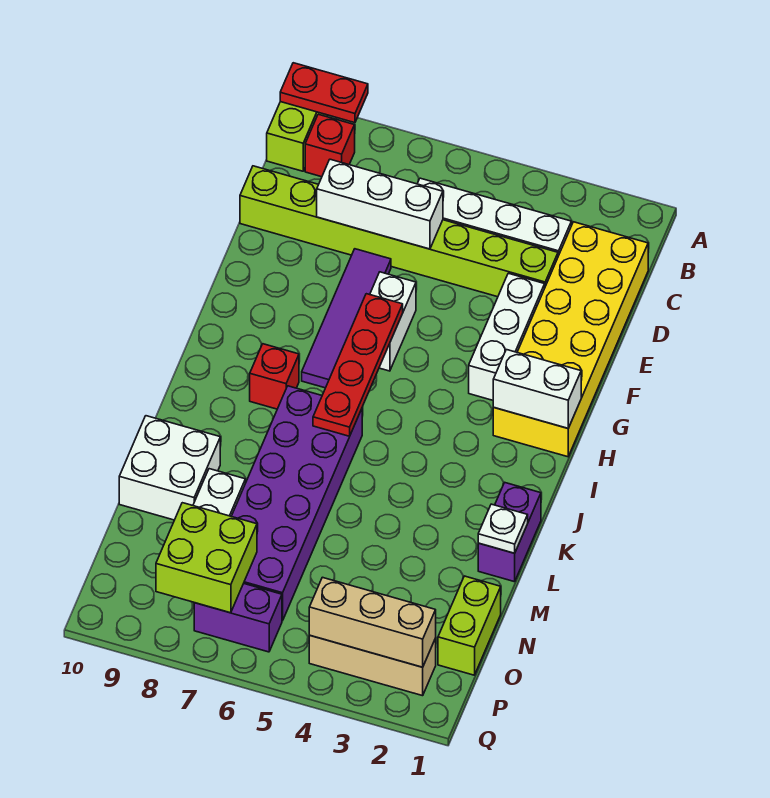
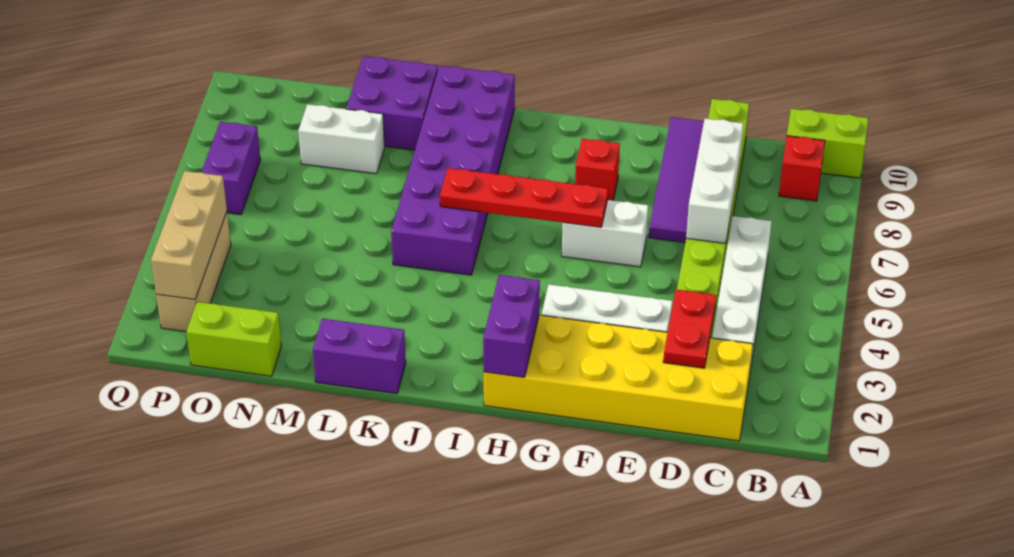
red 1x2 plate [280,63,368,123] -> red 1x2 plate moved to [663,290,716,368]
purple 1x4 tile [302,249,391,388] -> purple 1x4 tile turned to [649,117,704,243]
white 1x2 brick [493,350,581,428] -> purple 1x2 brick [483,275,540,377]
red 1x1 brick [250,344,299,409] -> red 1x1 brick moved to [575,139,620,201]
purple 2x6 brick [231,386,362,621] -> purple 2x6 brick turned to [391,66,515,275]
white 1x1 plate [478,504,528,553] -> none
white 2x2 brick [119,416,220,520] -> purple 2x2 brick [346,56,438,150]
lime 2x2 brick [156,503,257,613] -> none

